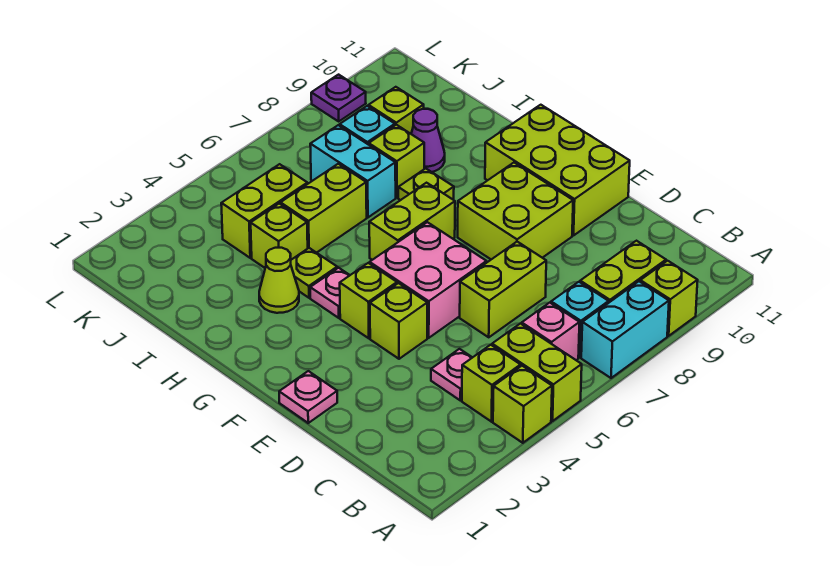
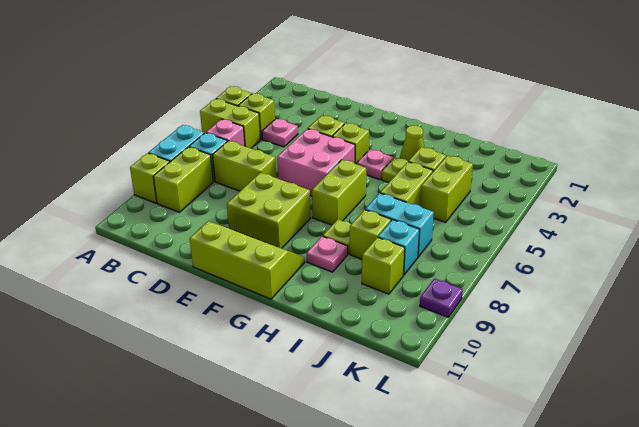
lime 1x2 brick [460,242,546,337] -> lime 1x2 brick turned to [213,141,276,191]
pink 1x1 plate [279,371,337,423] -> pink 1x1 plate moved to [307,236,348,272]
lime 2x3 brick [485,105,630,236] -> lime 2x3 slope [190,221,305,299]
purple 1x1 cone [411,109,445,172] -> none

